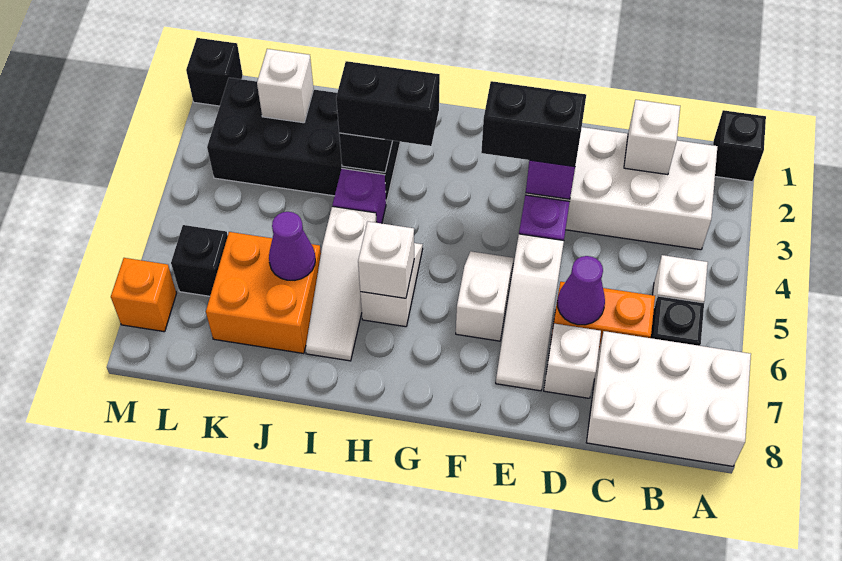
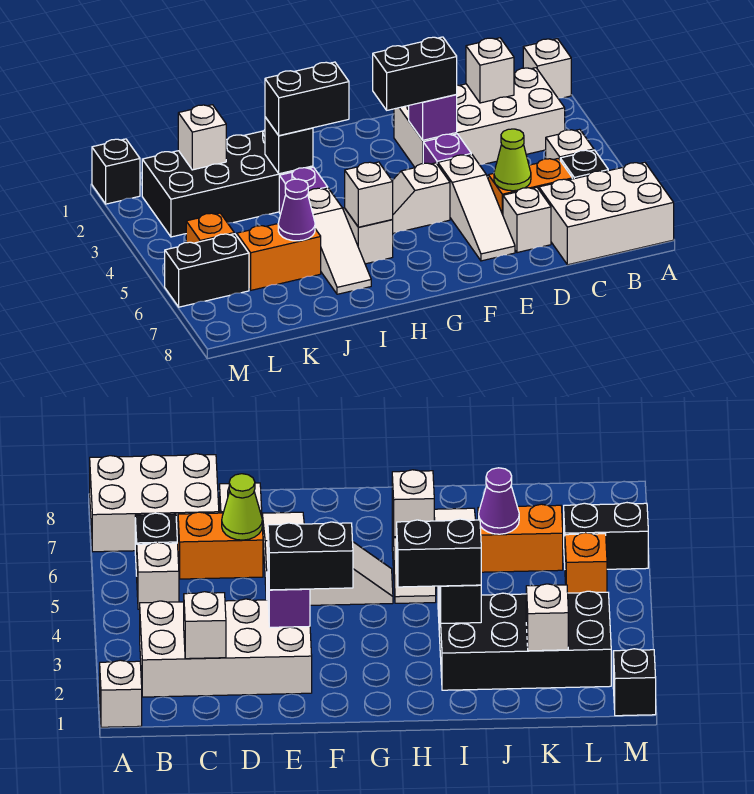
black 1x1 brick [713,110,766,182] -> white 1x1 brick [523,39,571,98]
purple 1x1 cone [557,256,605,325] -> lime 1x1 cone [494,129,531,191]
white 1x2 slope [456,251,514,341] -> white 1x2 slope turned to [392,163,450,233]
orange 2x2 brick [206,232,321,354] -> orange 1x2 brick [236,224,321,290]
black 1x1 brick [171,225,228,296] -> black 1x2 brick [165,234,249,307]
orange 1x1 brick [111,258,177,332] -> orange 1x1 brick moved to [186,213,234,243]

